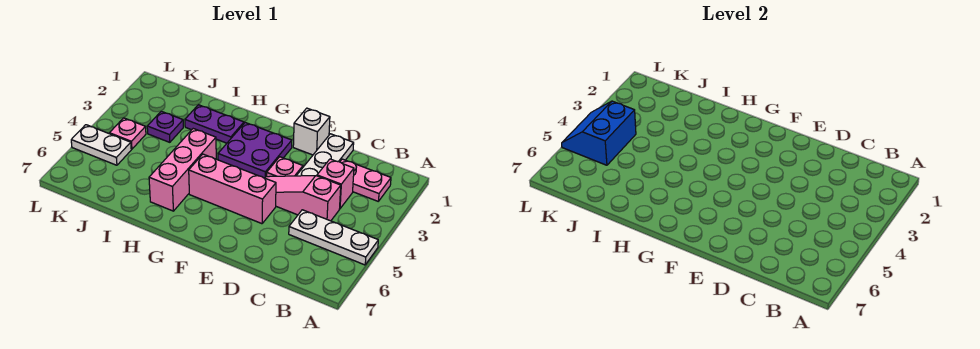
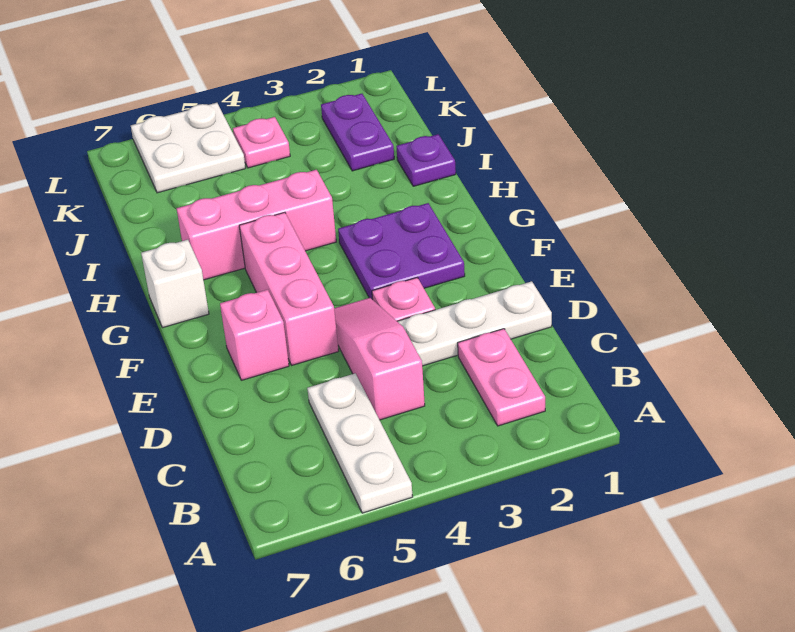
pink 1x1 brick [317,159,354,208] -> pink 1x1 brick moved to [220,290,289,380]
white 1x1 brick [293,108,330,155] -> white 1x1 brick moved to [141,240,209,328]
purple 1x2 plate [185,105,244,143] -> purple 1x2 plate moved to [321,94,394,171]
purple 1x1 plate [147,111,183,142] -> purple 1x1 plate moved to [396,134,456,186]
blue 2x2 slope [562,101,636,165] -> none
white 1x2 plate [71,125,131,165] -> white 2x2 plate [131,103,245,193]

